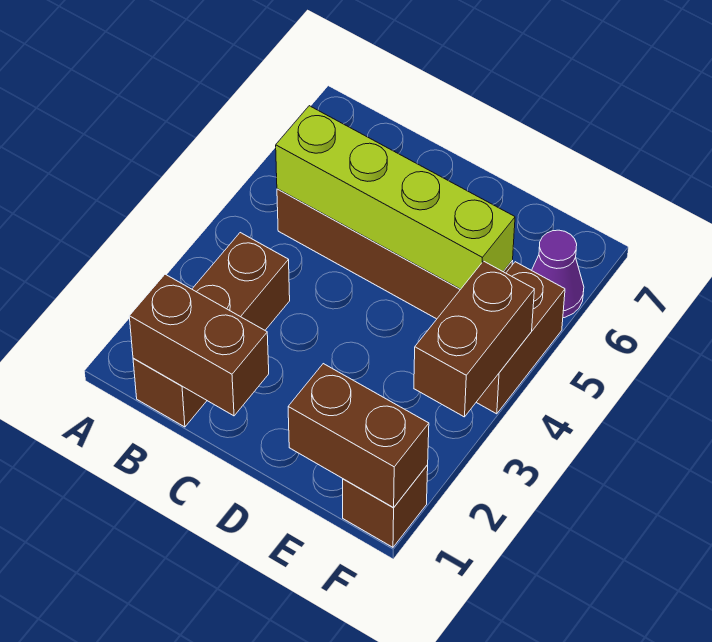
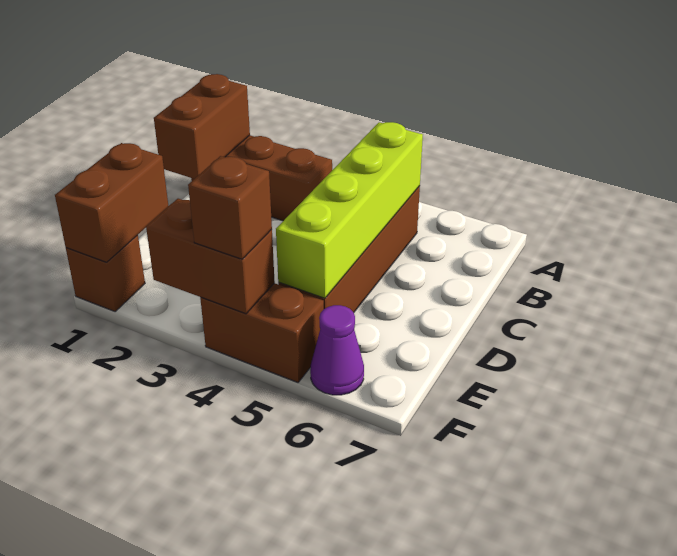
none -> brown 1x1 brick [188,156,272,259]

